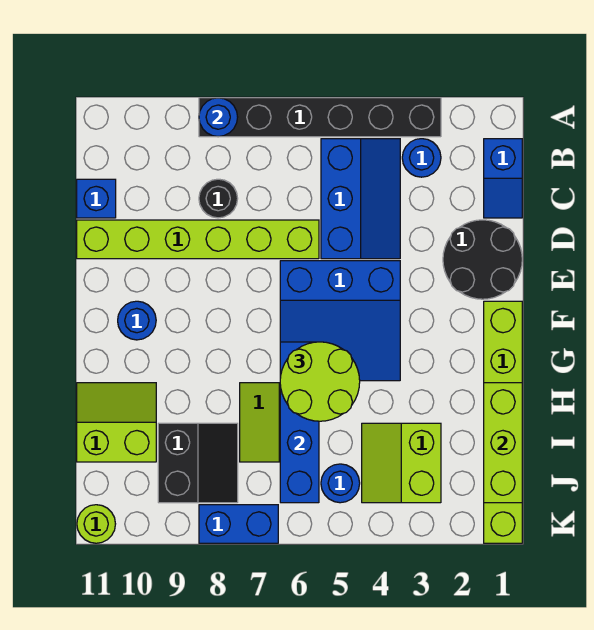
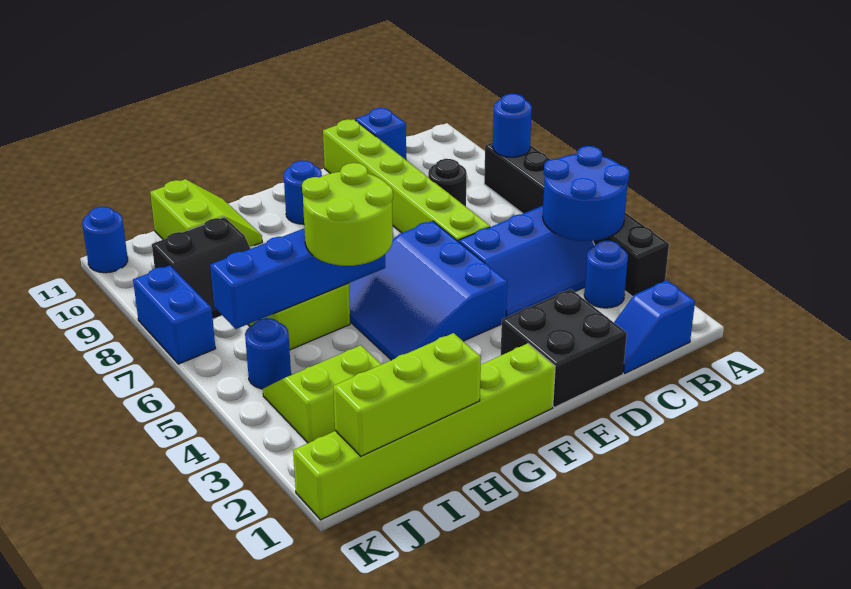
none -> blue 2x2 round brick [543,146,629,241]
black 2x2 round brick [443,220,522,299] -> black 2x2 brick [501,289,627,407]
lime 1x1 round brick [77,505,115,543] -> blue 1x1 round brick [82,207,128,273]

